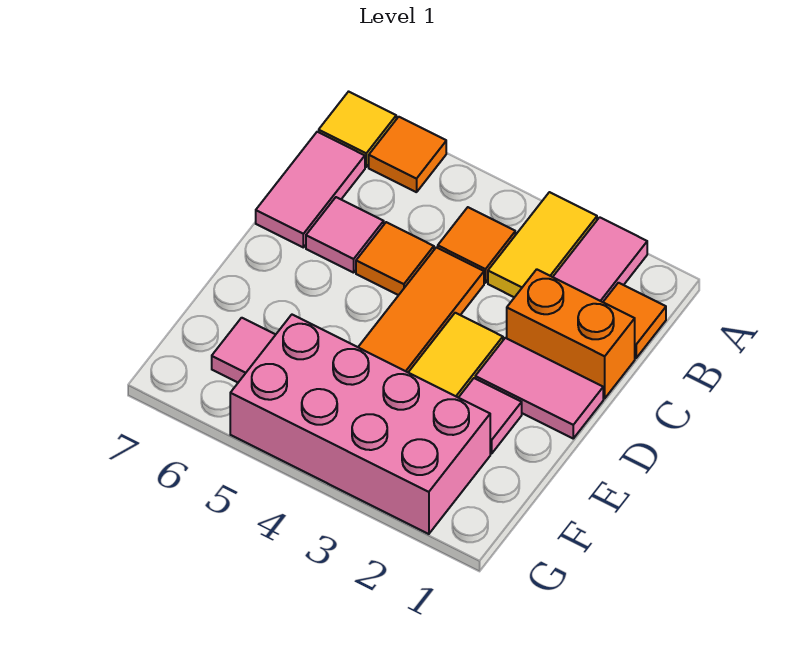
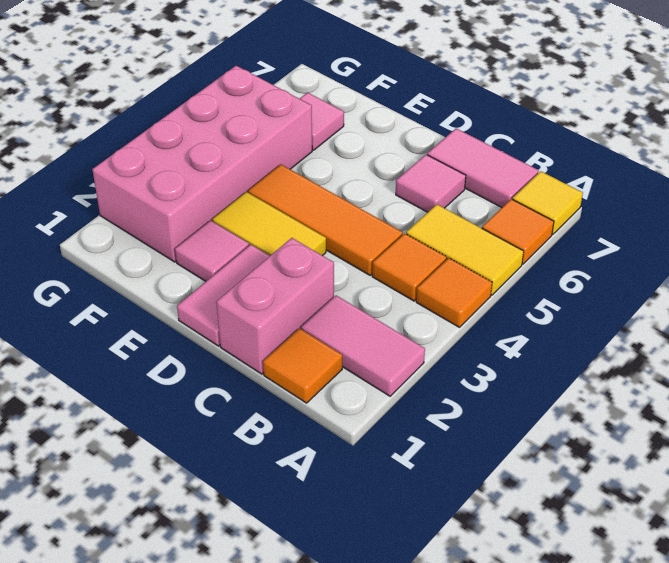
yellow 1x2 tile [488,192,597,297] -> yellow 1x2 tile moved to [406,204,524,295]
orange 1x2 brick [507,269,635,398] -> pink 1x2 brick [216,238,334,374]
orange 1x1 tile [356,222,434,295] -> orange 1x1 tile moved to [416,258,492,327]

